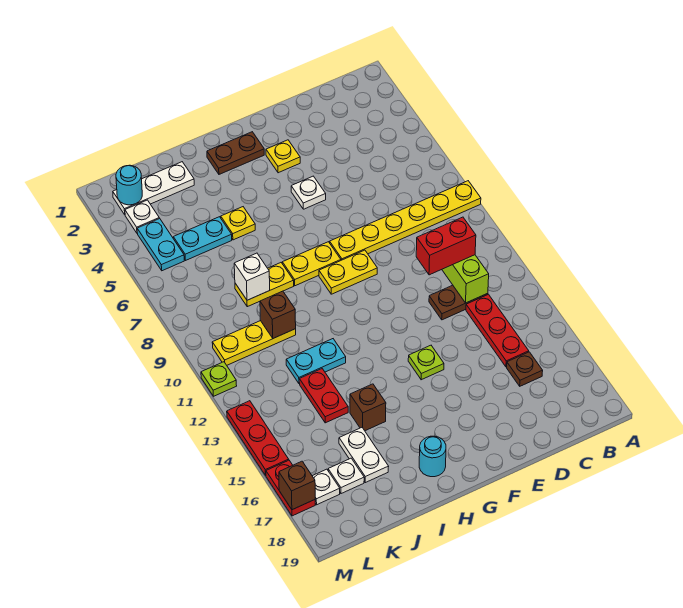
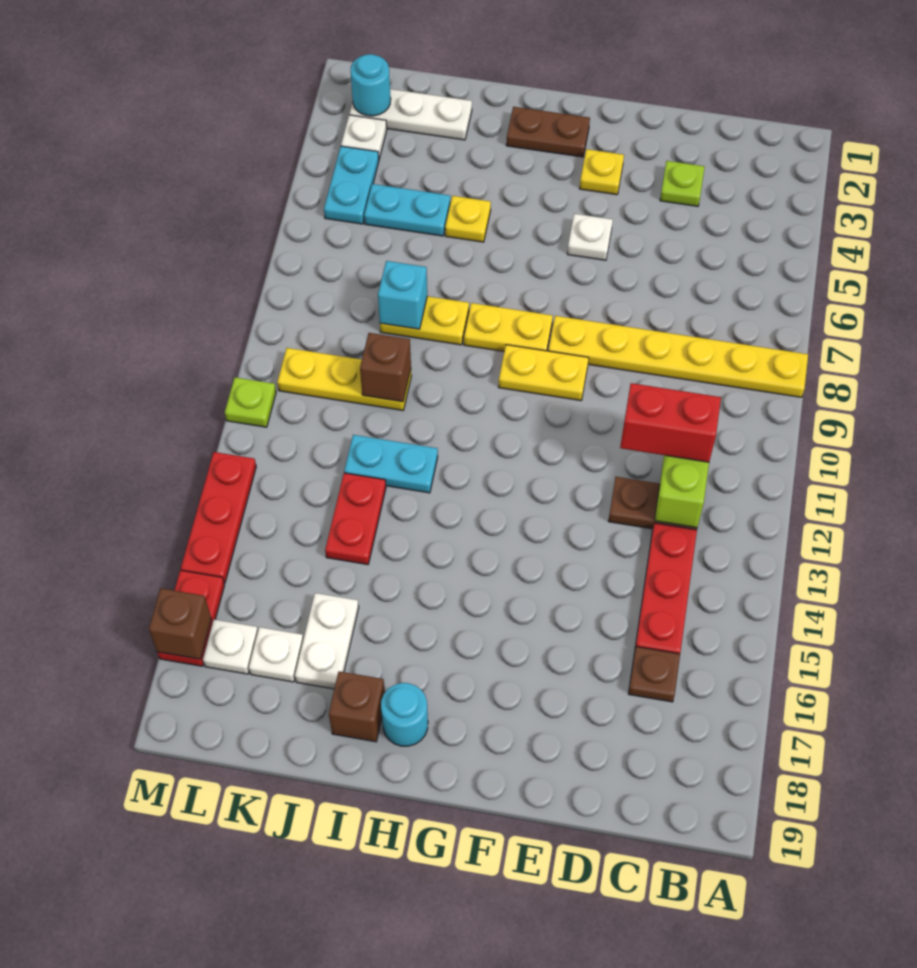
lime 1x1 plate [408,345,444,380] -> lime 1x1 plate moved to [660,161,705,206]
brown 1x1 brick [350,384,386,431] -> brown 1x1 brick moved to [329,671,385,742]
white 1x1 brick [234,253,270,300] -> cyan 1x1 brick [378,261,427,329]

